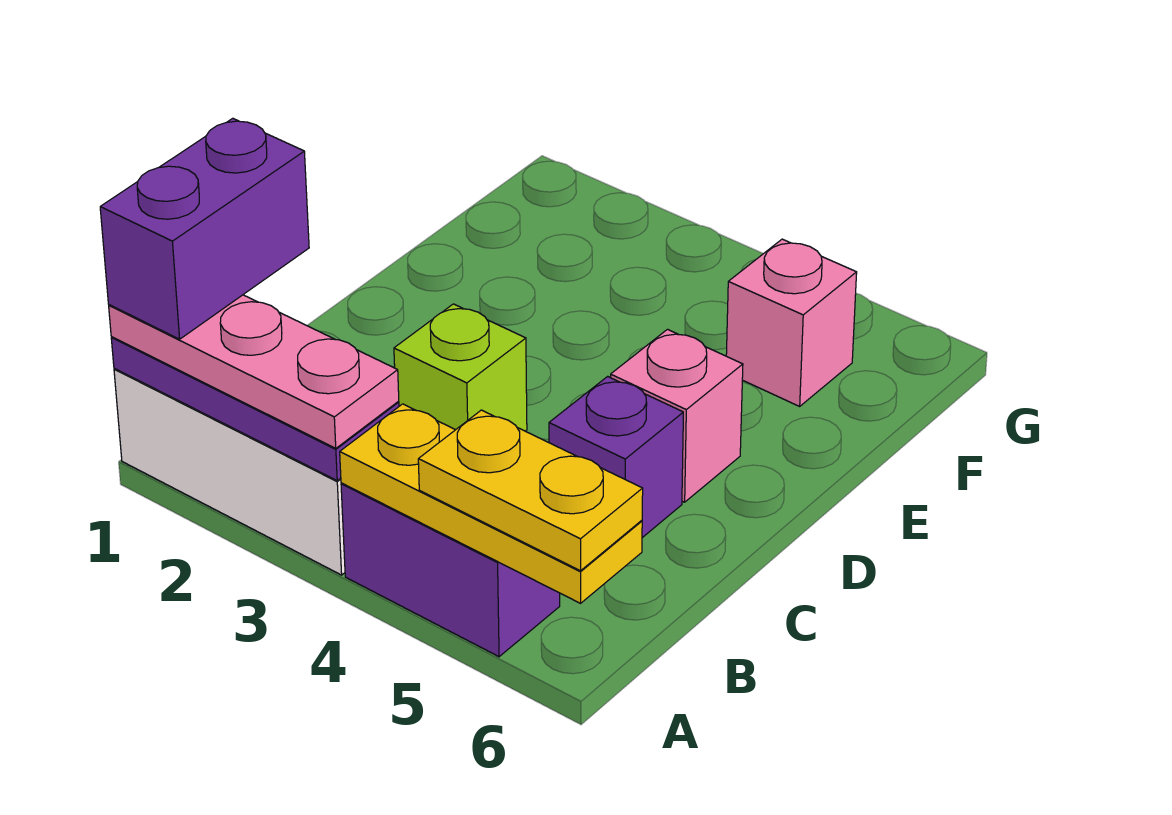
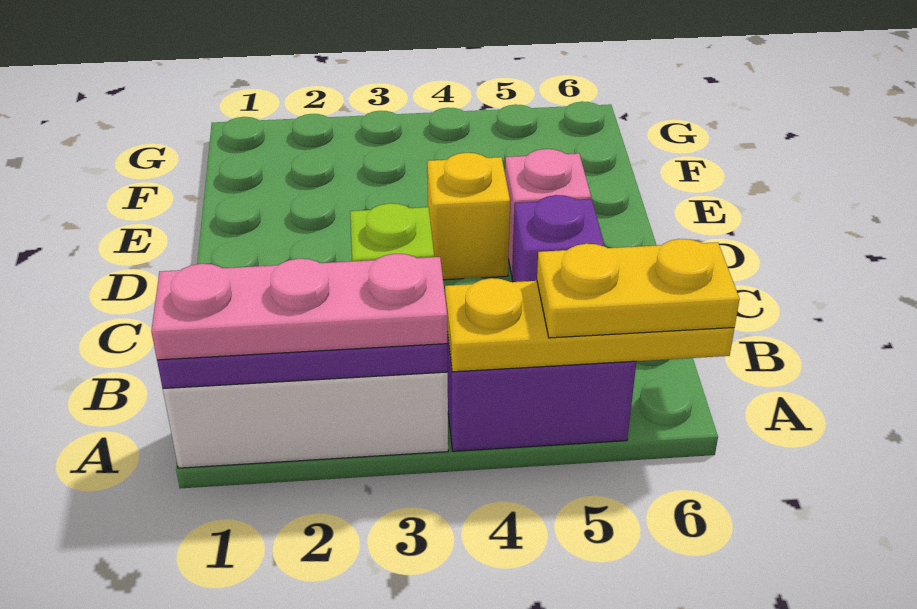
purple 1x2 brick [100,118,309,339] -> none
none -> yellow 1x1 brick [427,153,510,280]
pink 1x1 brick [726,239,857,406] -> none

